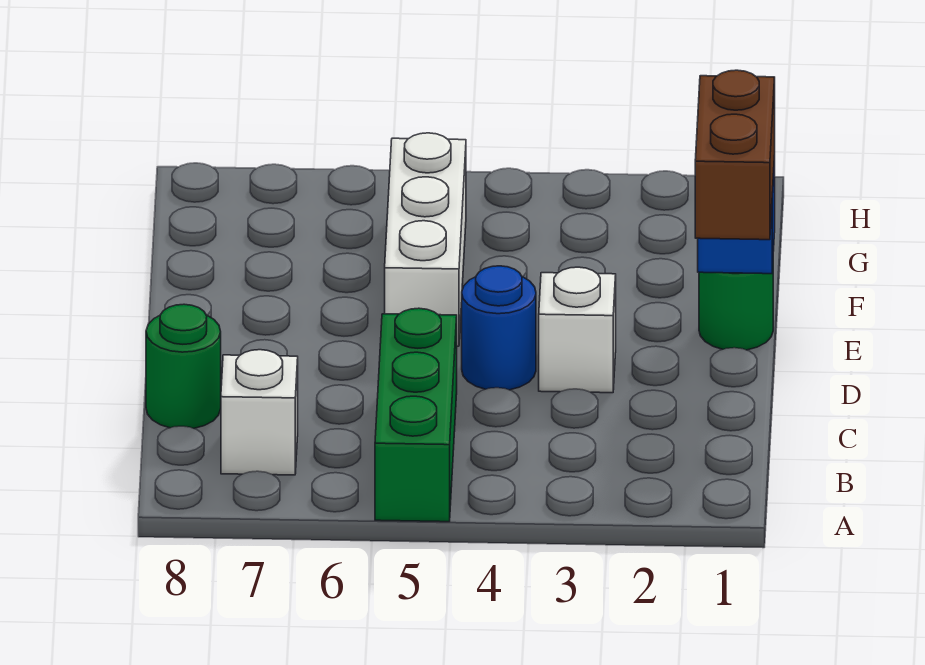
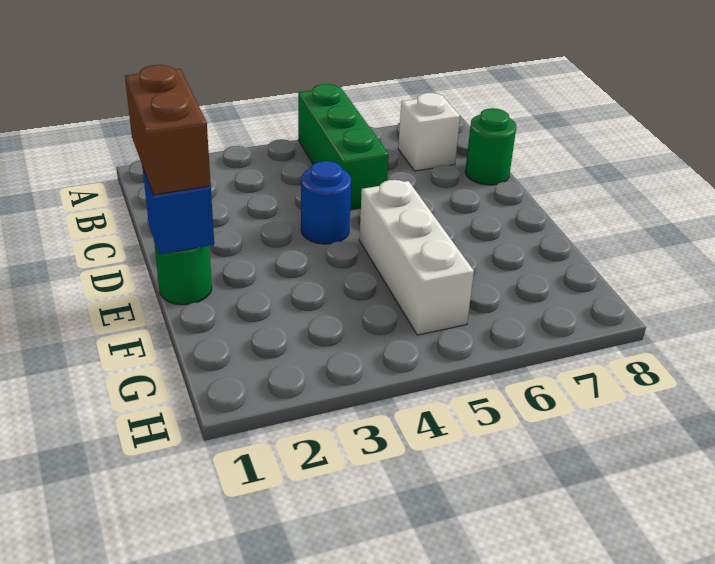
white 1x1 brick [539,267,616,393] -> none

